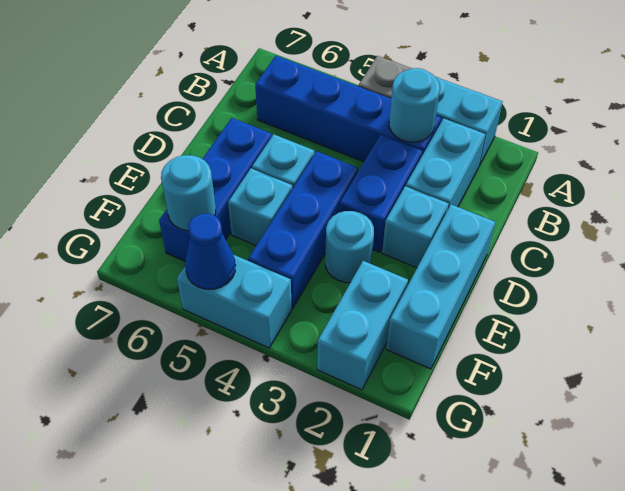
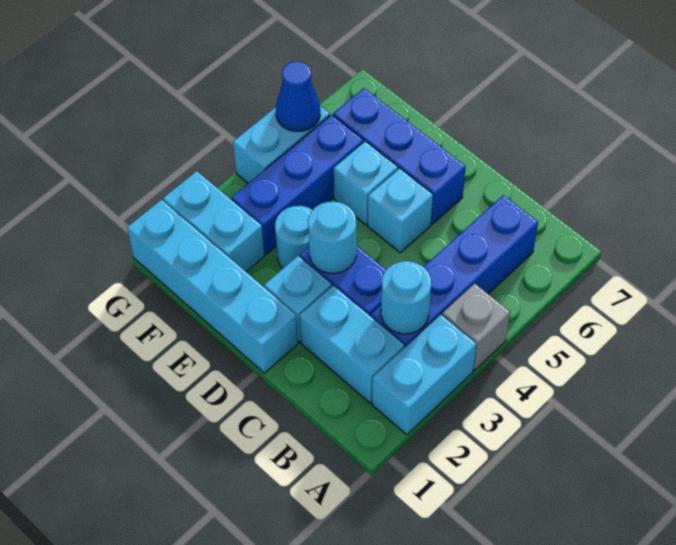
cyan 1x3 brick [386,204,495,369] -> cyan 1x4 brick [127,200,298,373]
blue 1x3 brick [248,151,358,308] -> blue 1x3 brick turned to [232,115,364,255]
cyan 1x1 round brick [161,155,216,231] -> cyan 1x1 round brick moved to [308,201,356,273]

